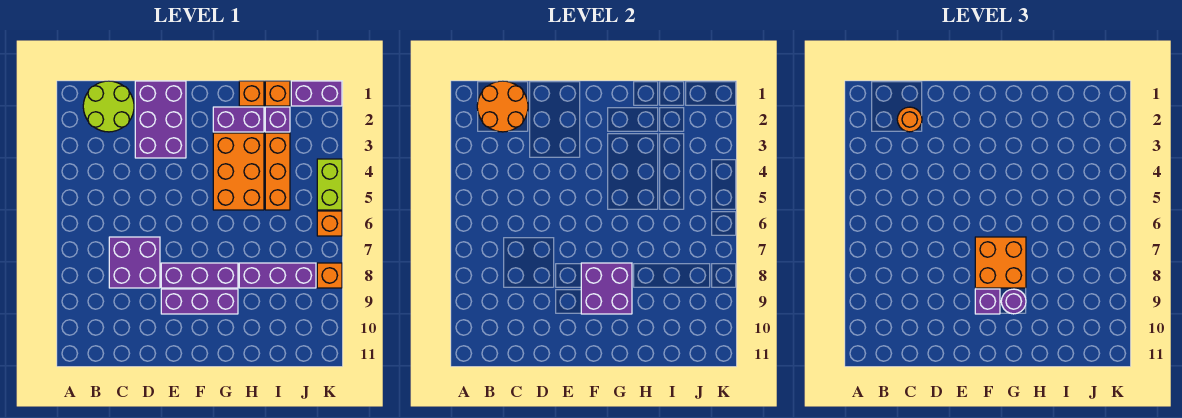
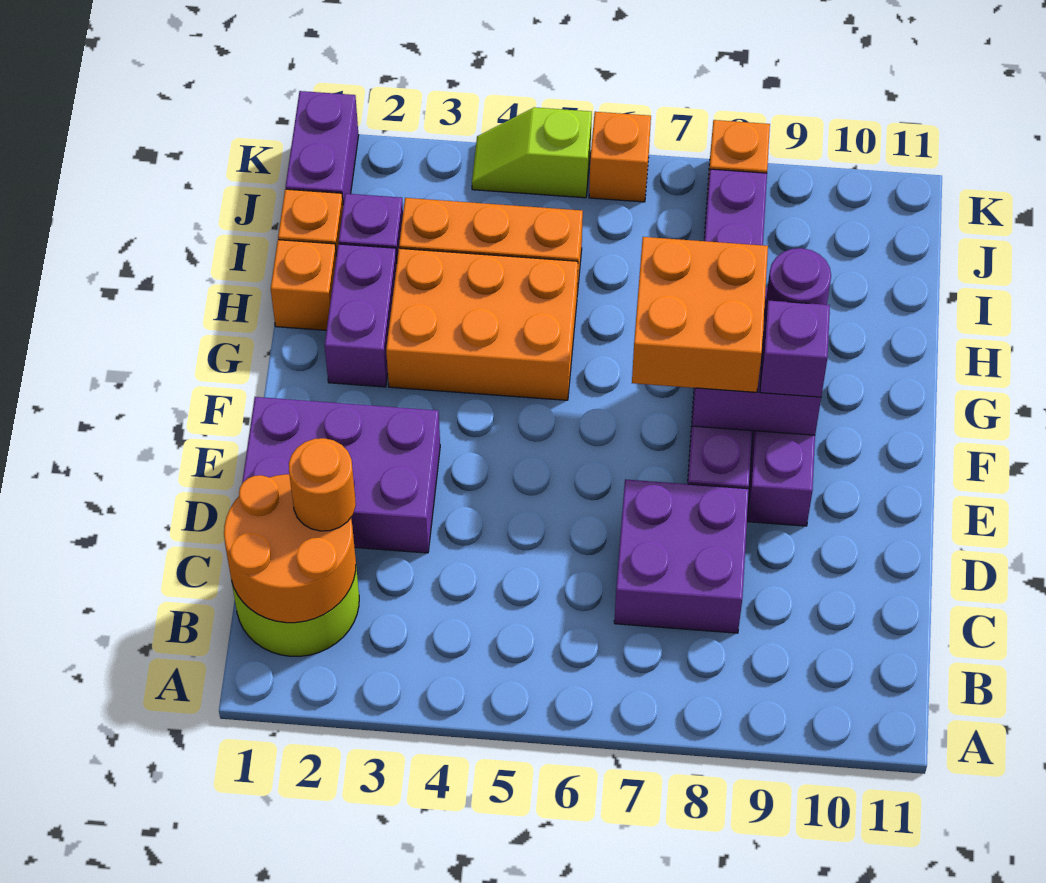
lime 1x2 brick [317,159,342,210] -> lime 1x2 slope [472,107,592,198]

